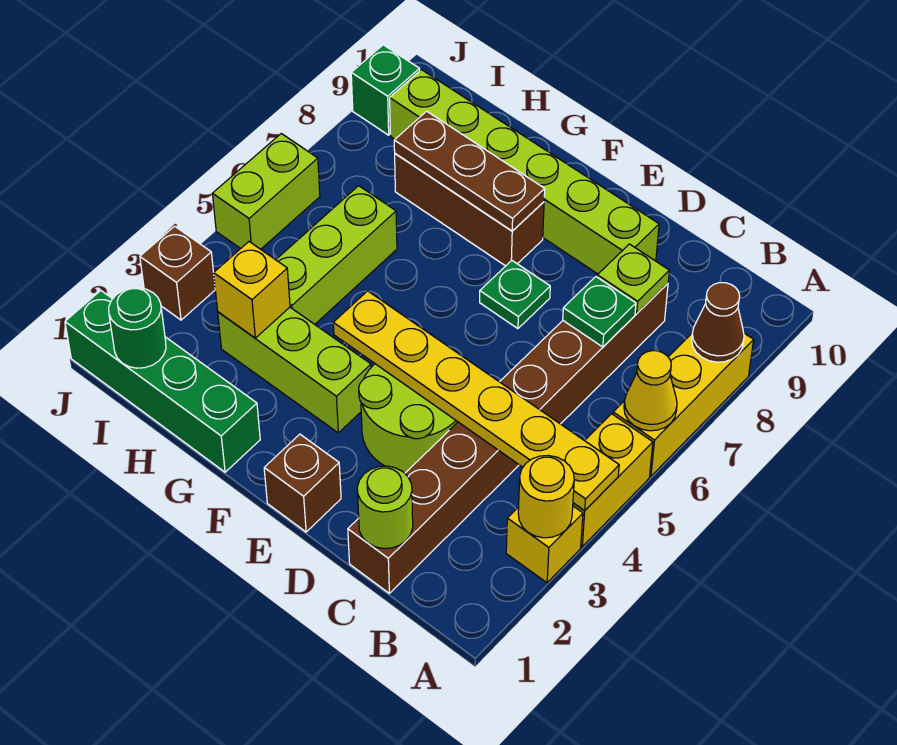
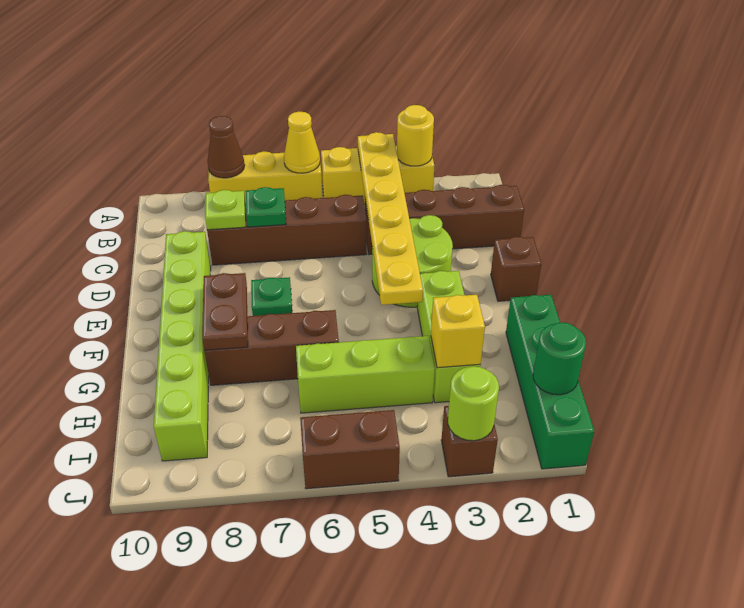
lime 1x1 round brick [357,466,413,549] -> lime 1x1 round brick moved to [448,366,499,441]
brown 1x3 brick [395,154,544,266] -> brown 1x3 brick turned to [205,310,339,385]
brown 1x3 plate [394,111,545,231] -> brown 1x2 plate [202,273,248,350]
lime 1x2 brick [212,134,320,249] -> brown 1x2 brick [300,410,400,489]
green 1x1 brick [351,45,420,135] -> none

